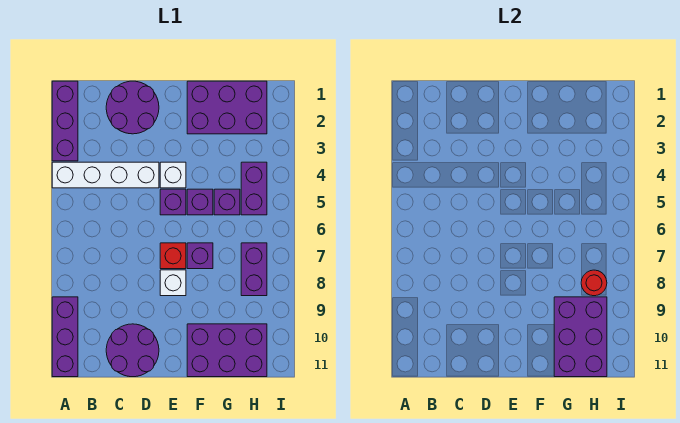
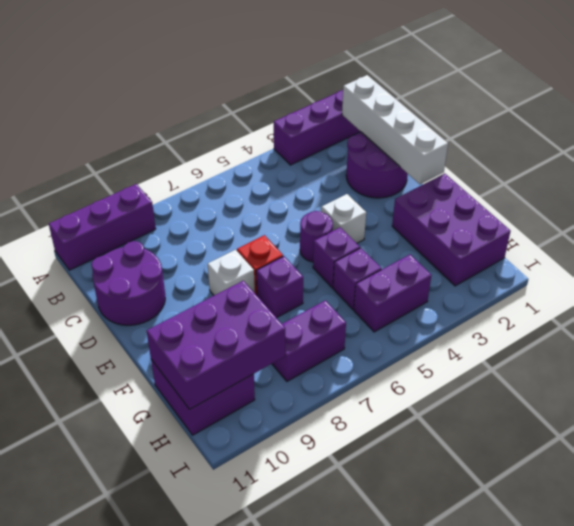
white 1x4 brick [52,162,159,188] -> white 1x4 brick moved to [342,75,448,184]
purple 1x1 brick [160,189,186,215] -> purple 1x1 round brick [300,211,333,262]
purple 2x3 brick [187,324,267,377] -> purple 2x2 brick [151,359,255,435]
red 1x1 round brick [581,270,607,296] -> none

